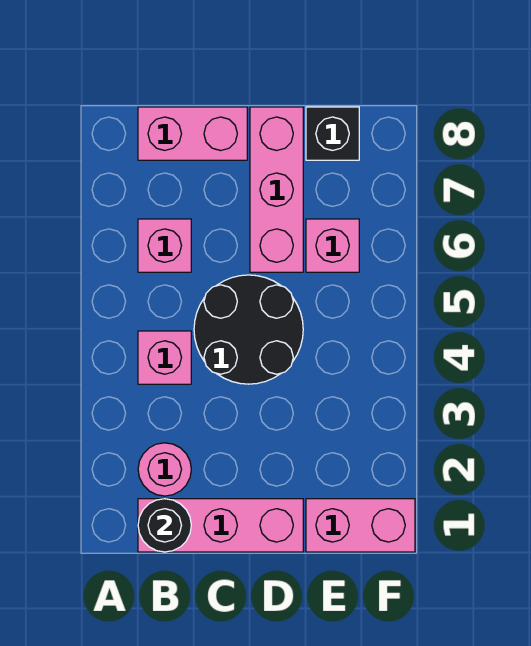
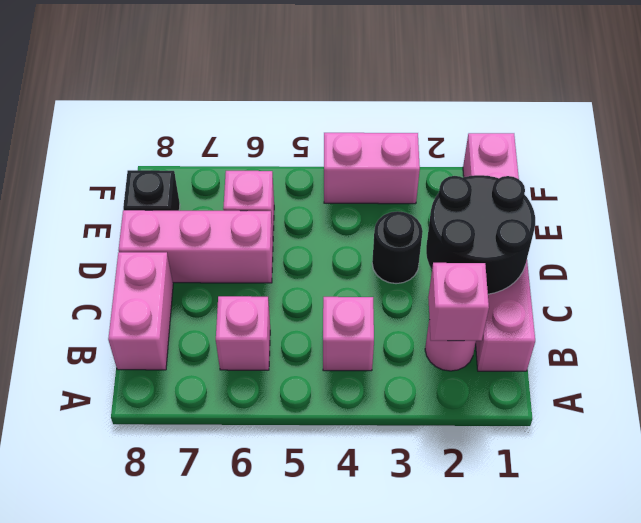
black 1x1 round brick [138,499,191,552] -> black 1x1 round brick moved to [372,211,423,284]
none -> pink 1x1 brick [428,263,489,341]
black 2x2 round brick [194,275,303,384] -> black 2x2 round brick moved to [426,175,535,294]
none -> pink 1x2 brick [324,133,420,204]

